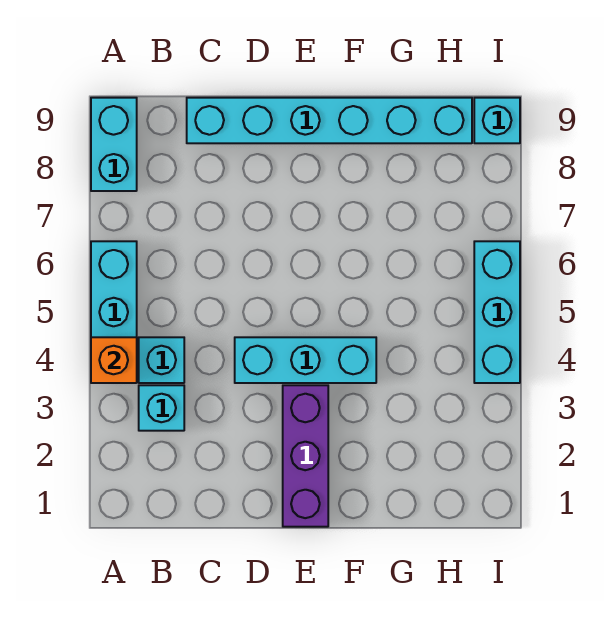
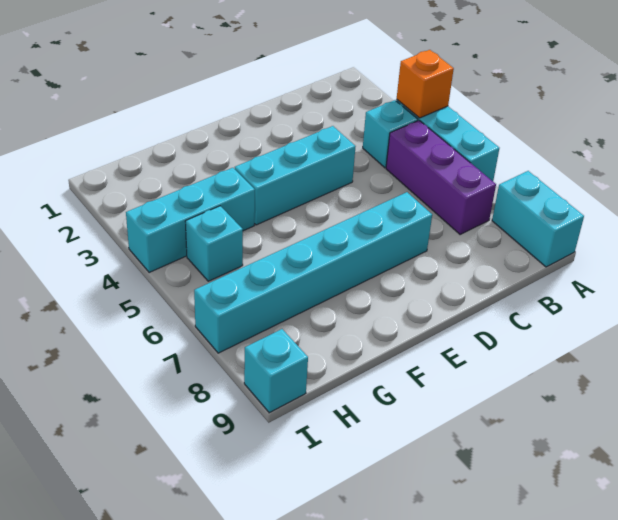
cyan 1x1 brick [139,385,184,431] -> cyan 1x1 brick moved to [185,206,243,281]
cyan 1x6 brick [187,98,472,143] -> cyan 1x6 brick moved to [194,192,432,353]
purple 1x3 brick [283,385,328,527] -> purple 1x3 brick moved to [386,120,496,235]
cyan 1x3 brick [474,241,520,383] -> cyan 1x3 brick turned to [126,168,255,273]

